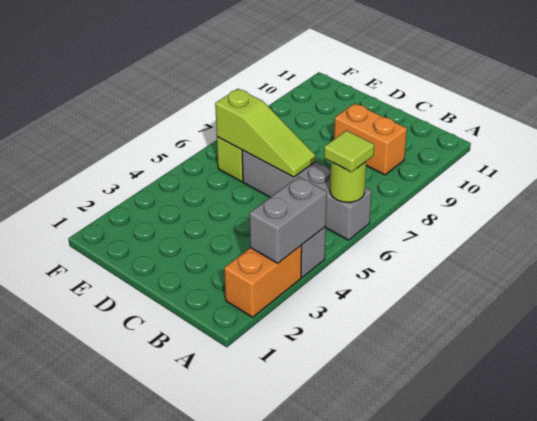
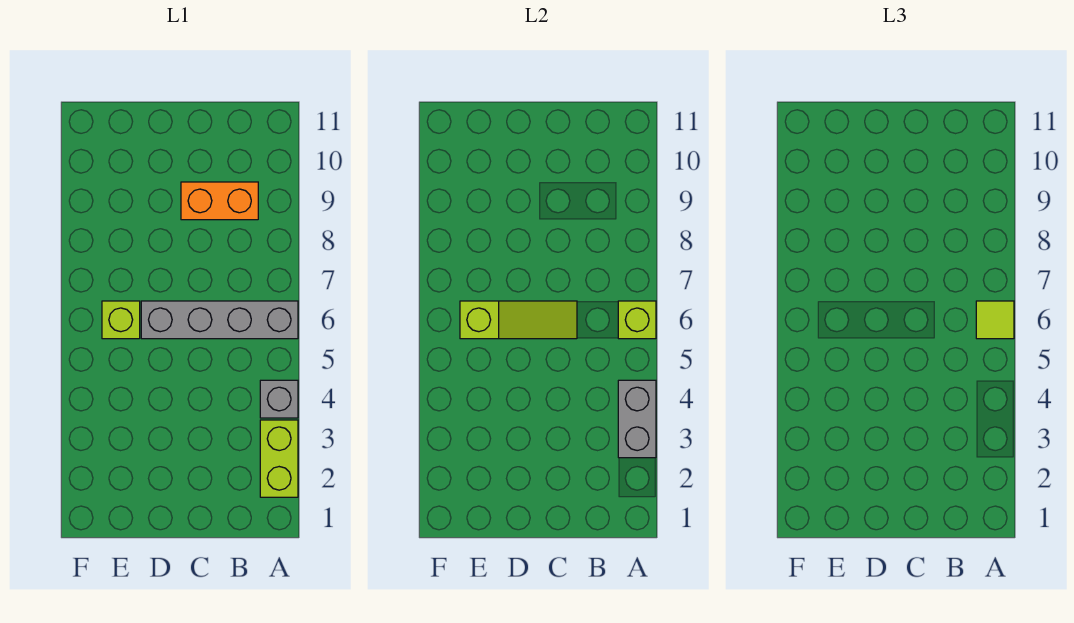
orange 1x2 brick [224,246,302,317] -> lime 1x2 brick [260,420,298,497]
lime 1x1 round brick [330,162,366,202] -> lime 1x1 brick [618,301,656,339]

